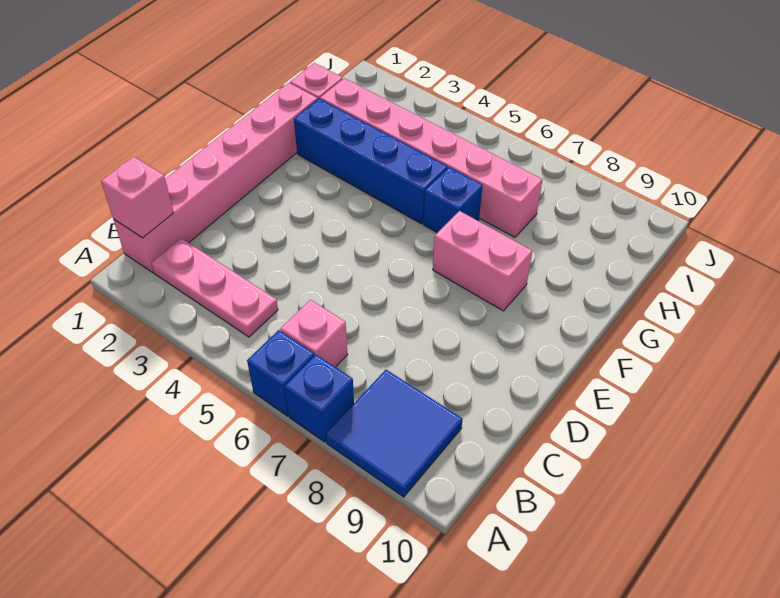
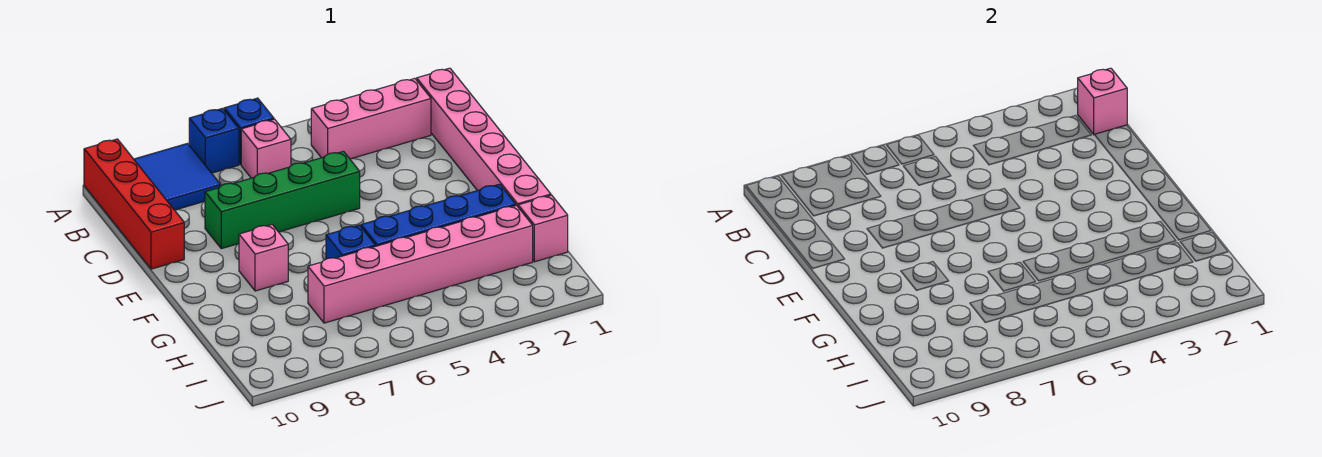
none -> red 1x4 brick [84,139,184,269]
pink 1x3 plate [151,238,278,337] -> pink 1x3 brick [311,78,431,159]
none -> green 1x4 brick [205,151,360,249]
pink 1x2 brick [433,211,532,311] -> pink 1x1 brick [239,225,288,291]

